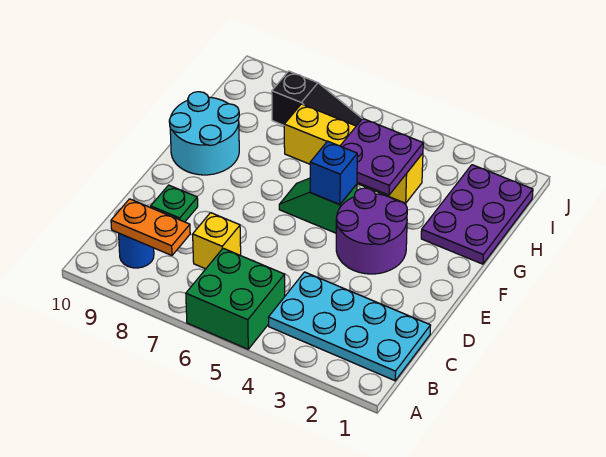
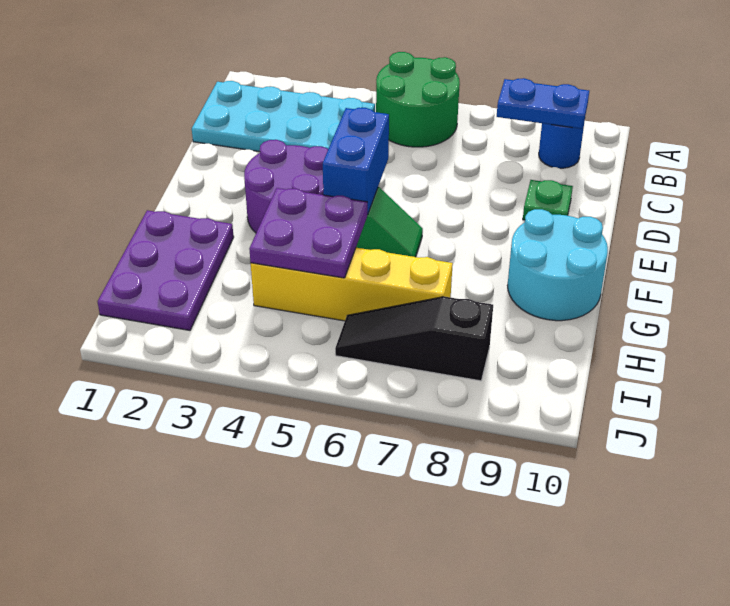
green 2x2 brick [186,248,285,349] -> green 2x2 round brick [376,52,460,147]
orange 1x2 plate [111,199,190,255] -> blue 1x2 plate [497,78,589,129]
yellow 1x1 brick [193,213,241,269] -> none
blue 1x1 brick [310,141,357,205] -> blue 1x2 brick [323,108,389,215]

